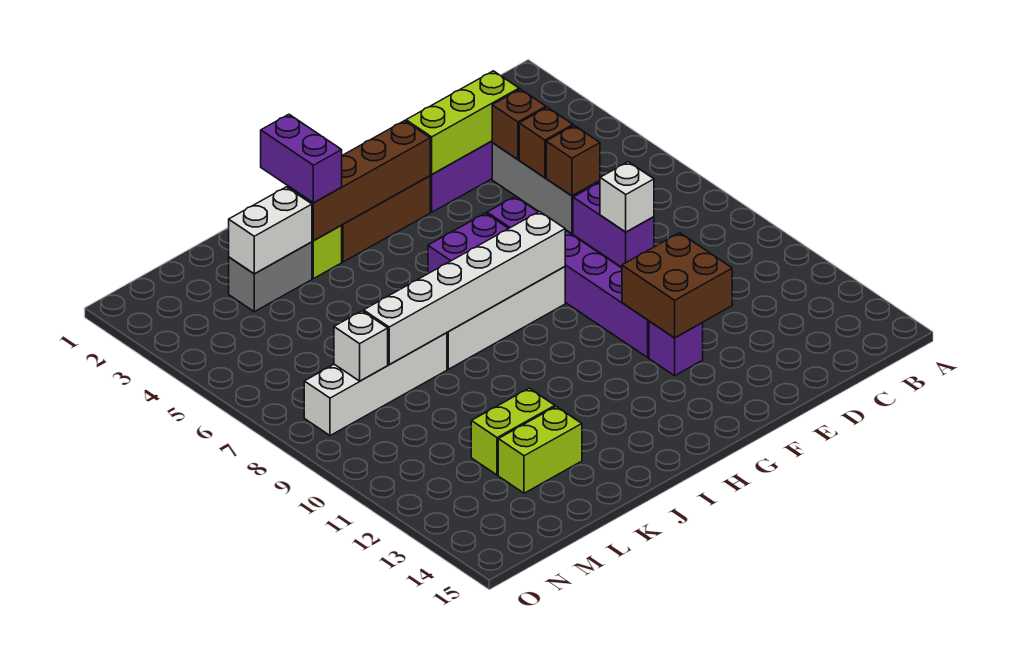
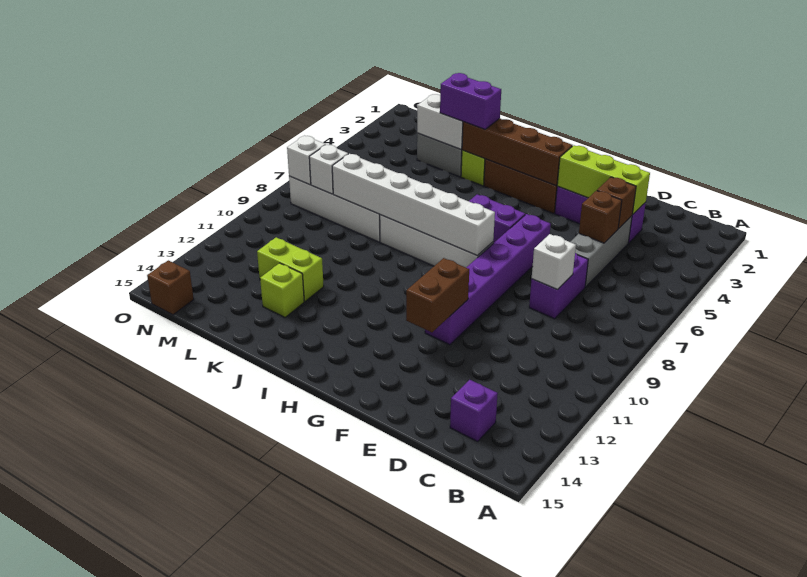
brown 1x1 brick [546,125,600,196] -> brown 1x1 brick moved to [147,260,194,315]
brown 2x2 brick [622,233,732,338] -> brown 1x2 brick [406,258,469,332]
purple 1x1 brick [649,321,703,376] -> purple 1x1 brick moved to [450,380,498,442]
purple 1x2 brick [261,114,342,203] -> purple 1x2 brick turned to [440,73,501,129]
lime 1x2 brick [498,407,582,493] -> lime 1x1 brick [260,263,304,317]
none -> white 1x1 brick [287,136,326,185]

